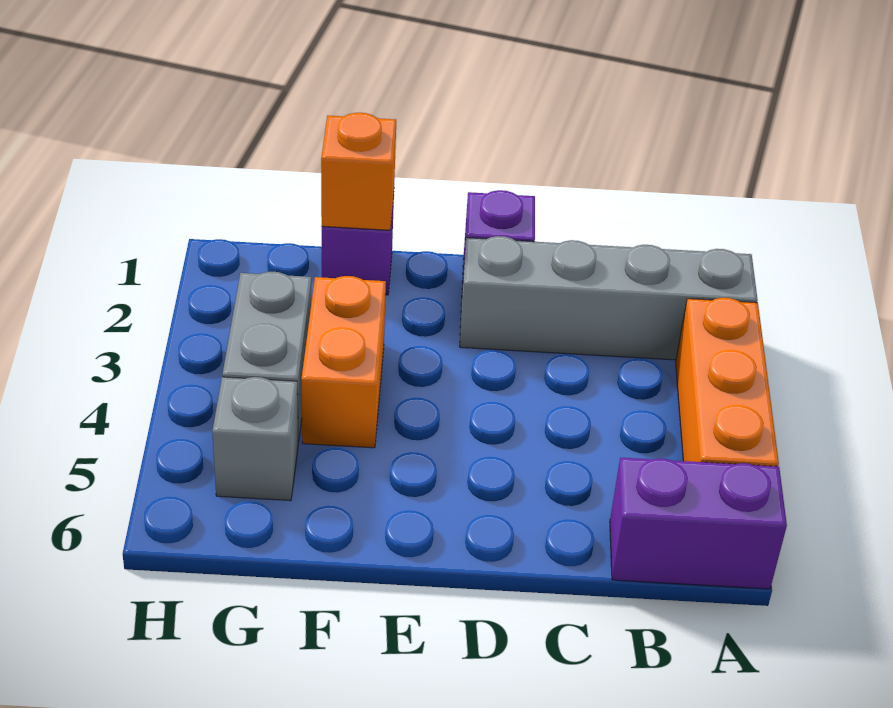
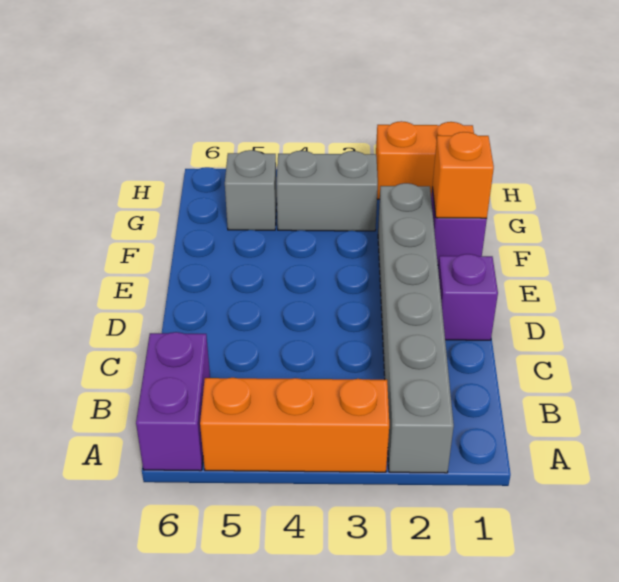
grey 1x4 brick [460,236,758,360] -> grey 1x6 brick [378,183,454,473]
orange 1x2 brick [301,276,386,448] -> orange 1x2 brick moved to [376,121,474,199]

